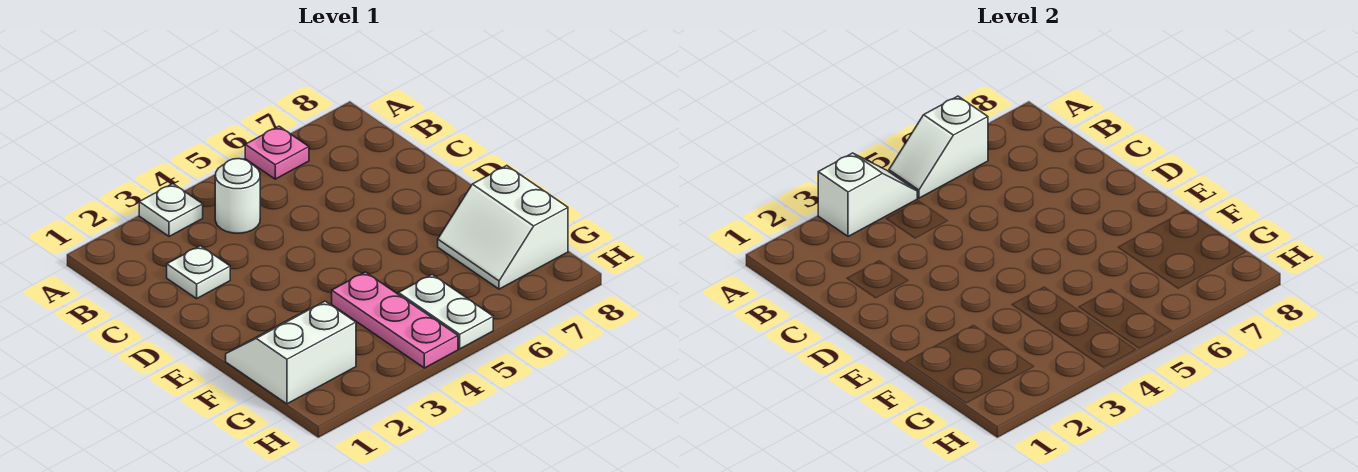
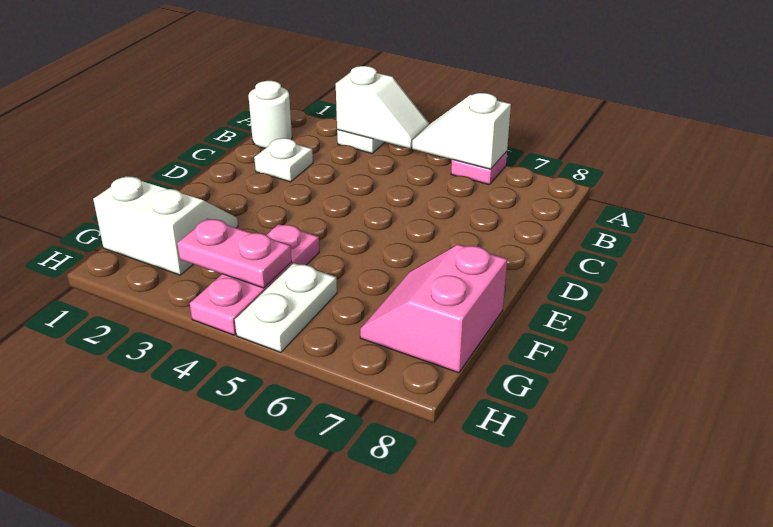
white 1x1 round brick [215,159,260,233] -> white 1x1 round brick moved to [248,81,292,148]
white 2x2 slope [438,166,568,289] -> pink 2x2 slope [360,244,507,373]
none -> pink 1x2 plate [177,219,292,288]

